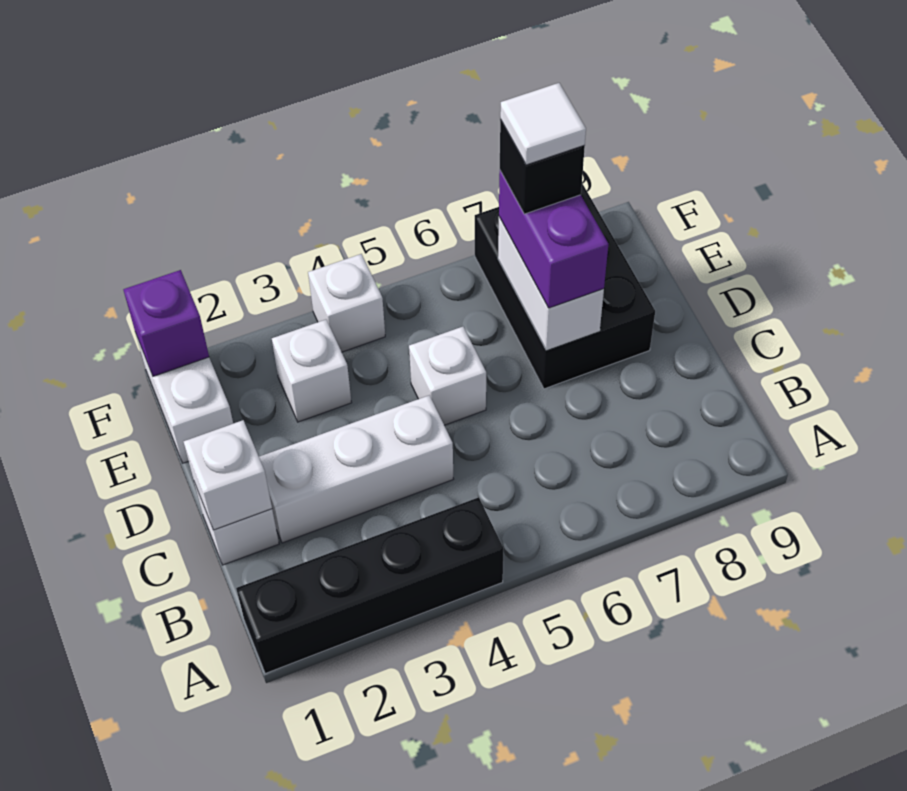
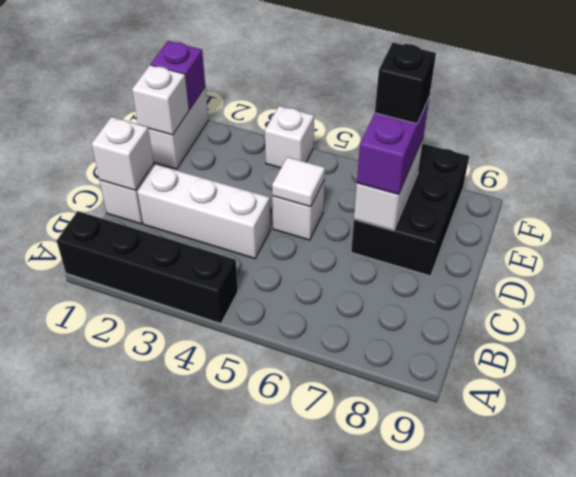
white 1x1 brick [272,320,352,422] -> white 1x1 brick moved to [132,65,189,135]
white 1x1 tile [500,83,586,165] -> white 1x1 tile moved to [272,157,325,207]

